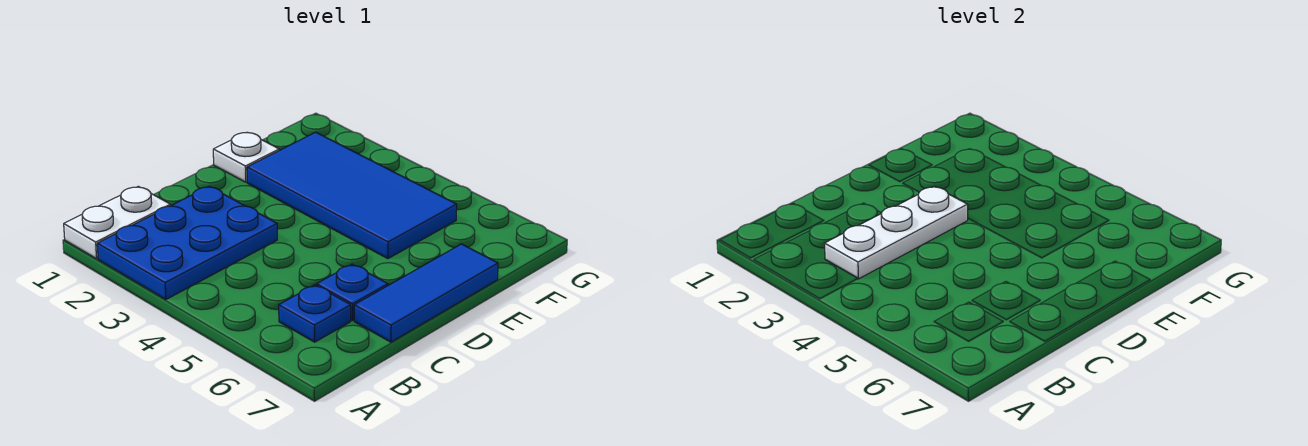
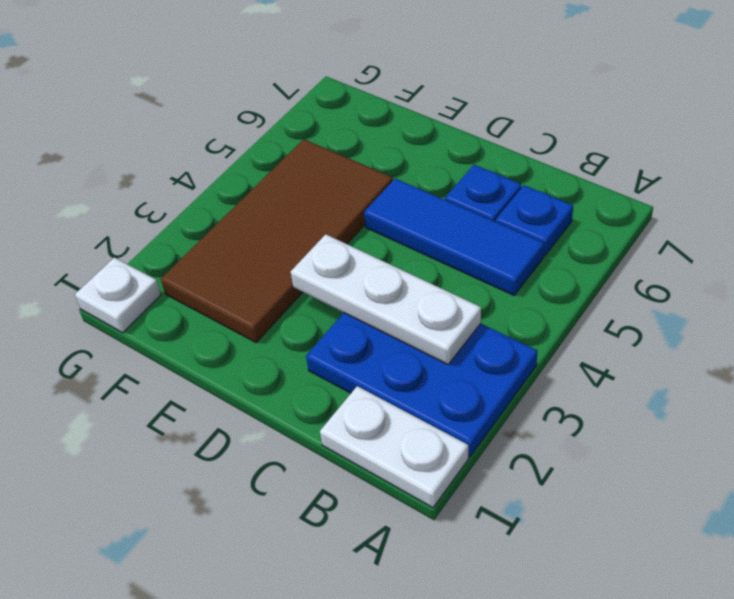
blue 1x3 tile [354,244,498,342] -> blue 1x3 tile moved to [364,179,544,295]
white 1x1 plate [213,133,279,182] -> white 1x1 plate moved to [75,258,161,333]
blue 2x4 tile [247,132,457,259] -> brown 2x4 tile [161,139,393,343]

